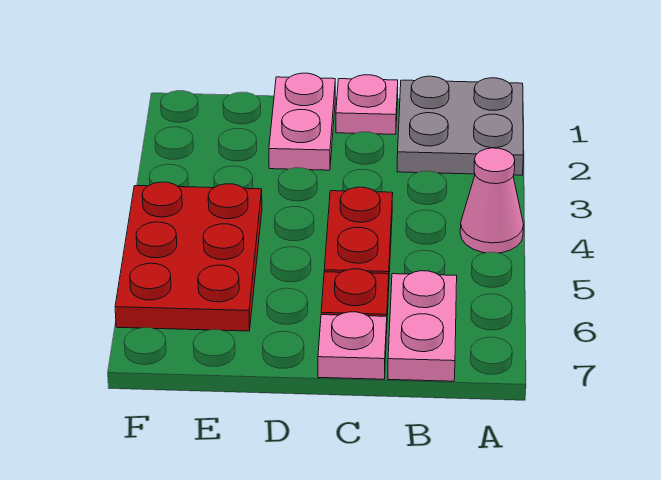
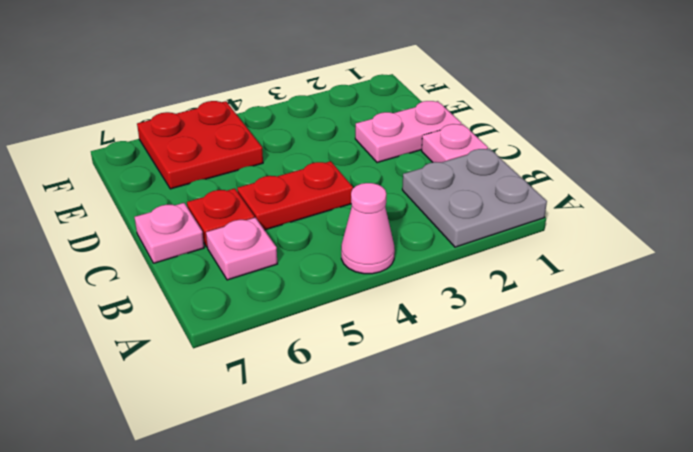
pink 1x2 plate [388,271,457,381] -> pink 1x1 plate [206,218,277,280]
red 2x3 plate [115,182,262,331] -> red 2x2 plate [137,101,263,189]

